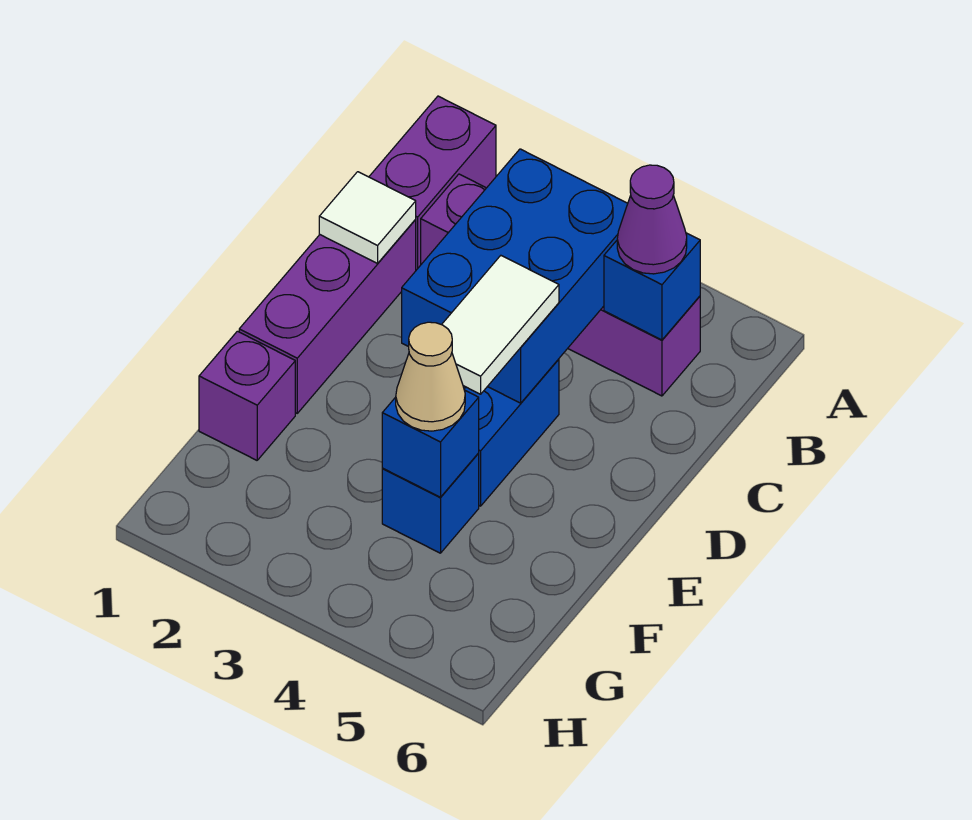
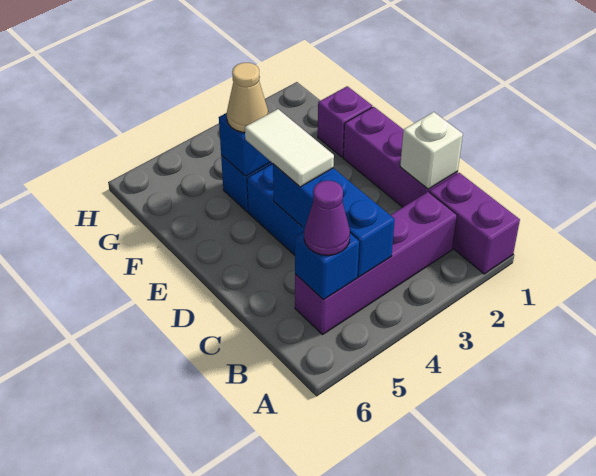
blue 2x3 brick [402,149,628,403] -> blue 1x3 brick [273,164,395,277]
white 1x1 tile [319,172,416,263] -> white 1x1 brick [400,112,463,189]

